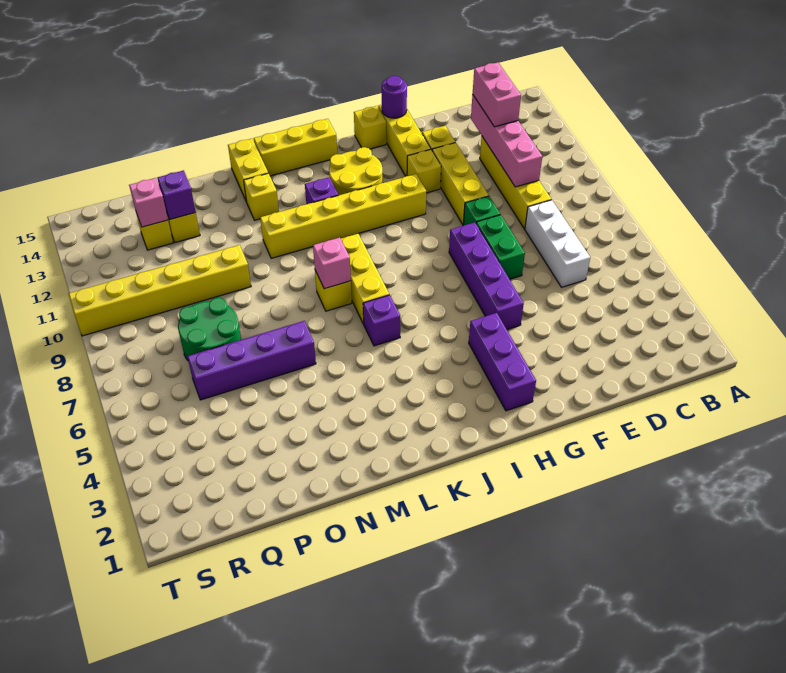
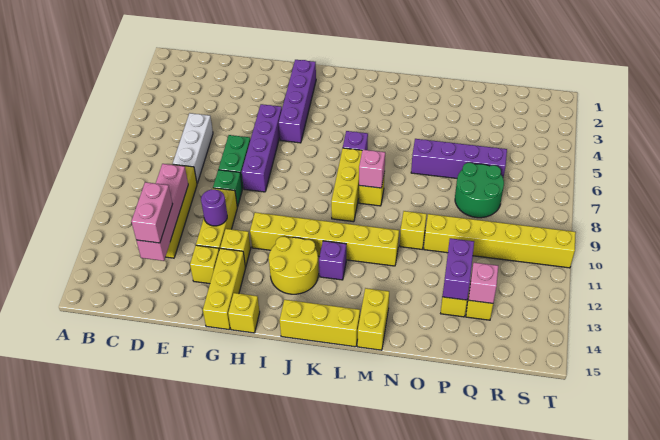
purple 1x1 round brick [382,76,407,118] -> purple 1x1 round brick moved to [201,189,227,226]
purple 1x3 brick [469,313,536,411] -> purple 1x4 brick [279,60,316,143]
yellow 1x1 brick [244,173,279,220] -> yellow 1x1 brick moved to [400,211,427,249]
purple 1x1 brick [158,170,196,220] -> purple 1x2 brick [443,238,474,300]

